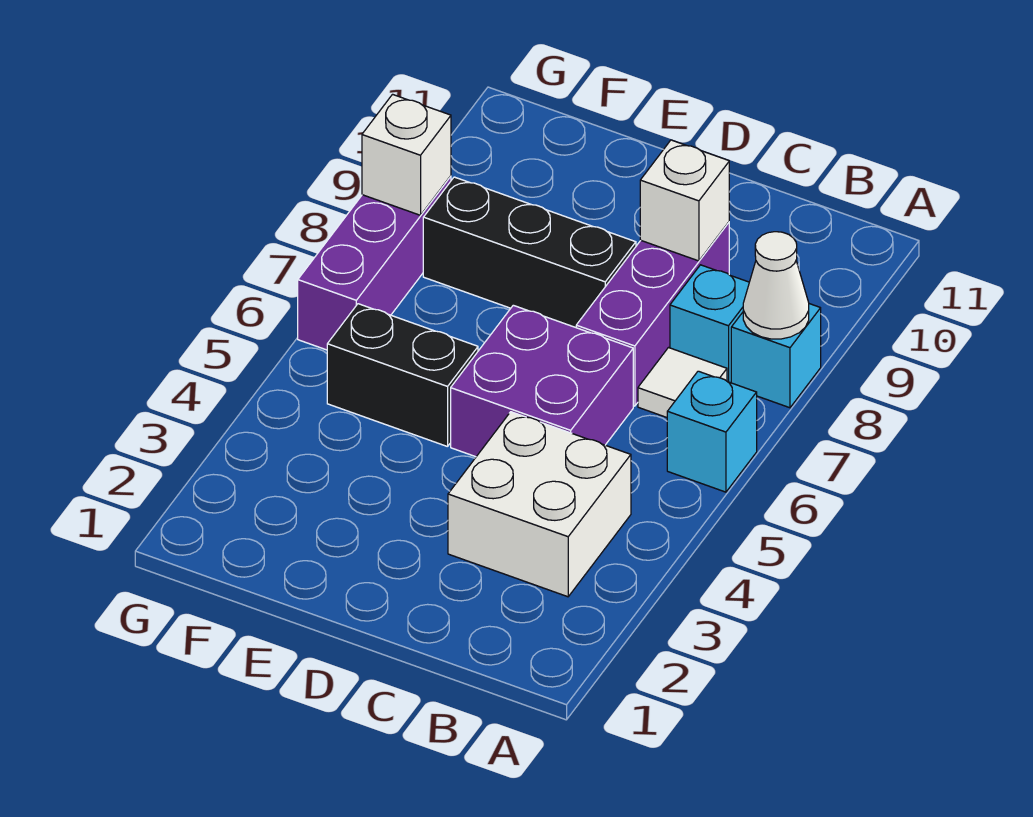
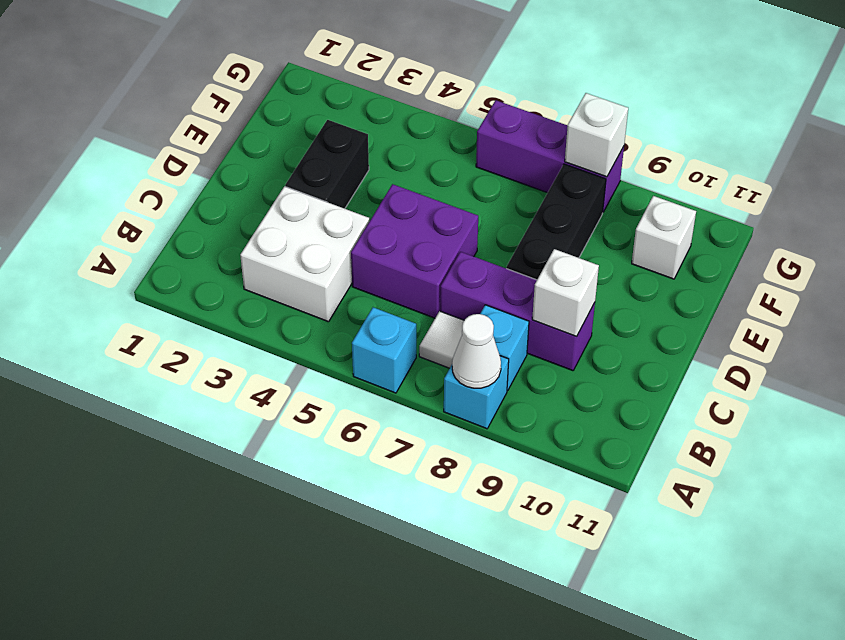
black 1x2 brick [327,304,478,447] -> black 1x2 brick moved to [285,120,369,209]
none -> white 1x1 brick [632,196,696,279]

